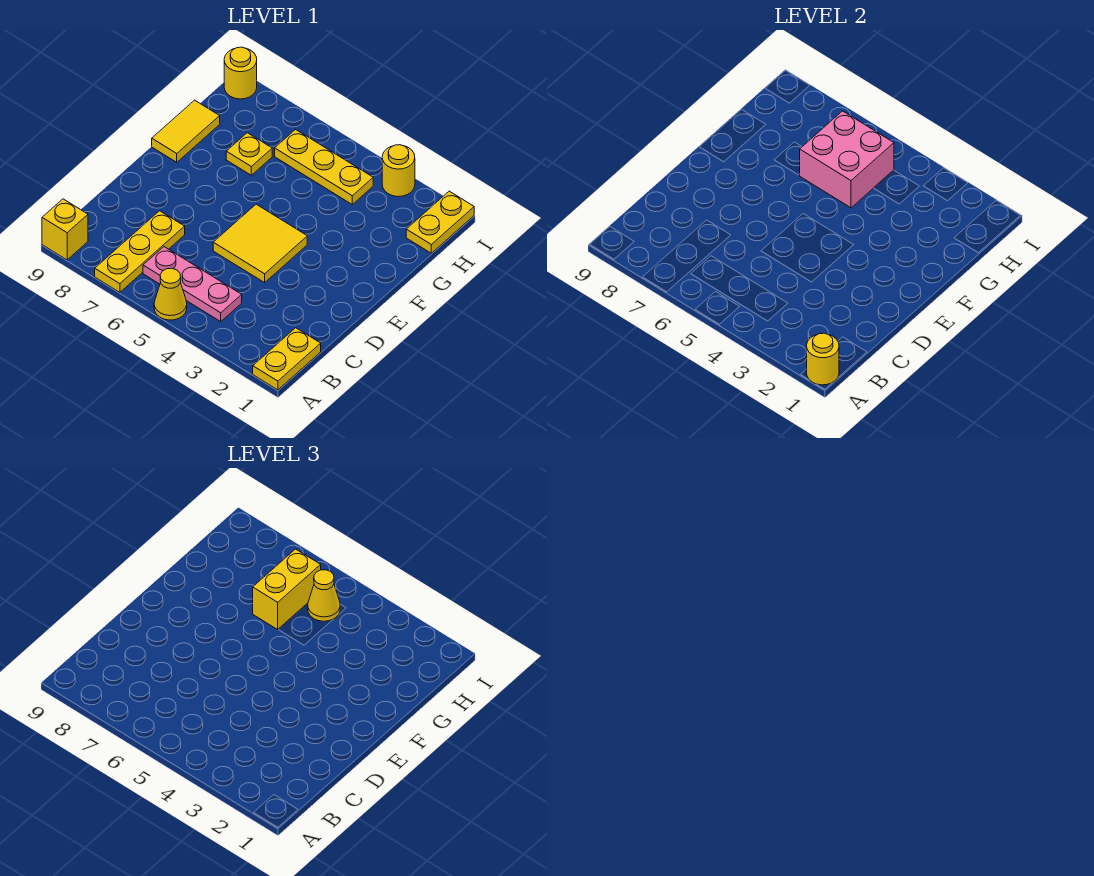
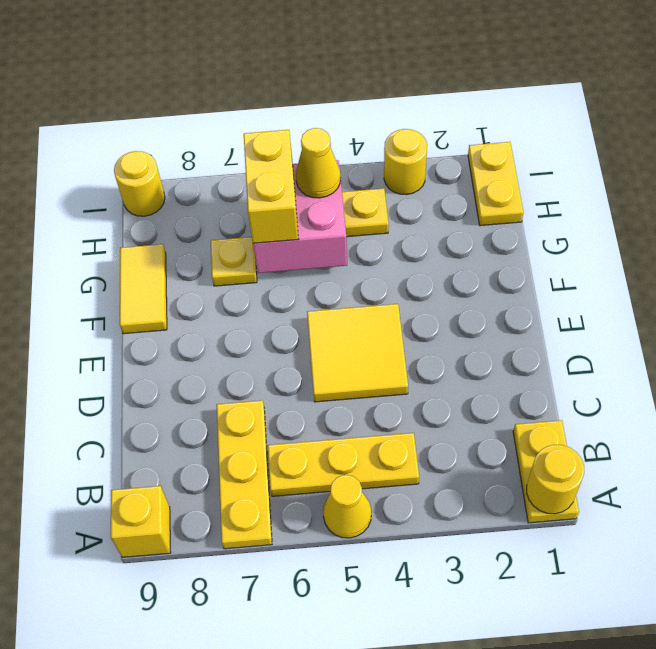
pink 1x3 plate [143,247,242,322] -> yellow 1x3 plate [268,433,419,496]

